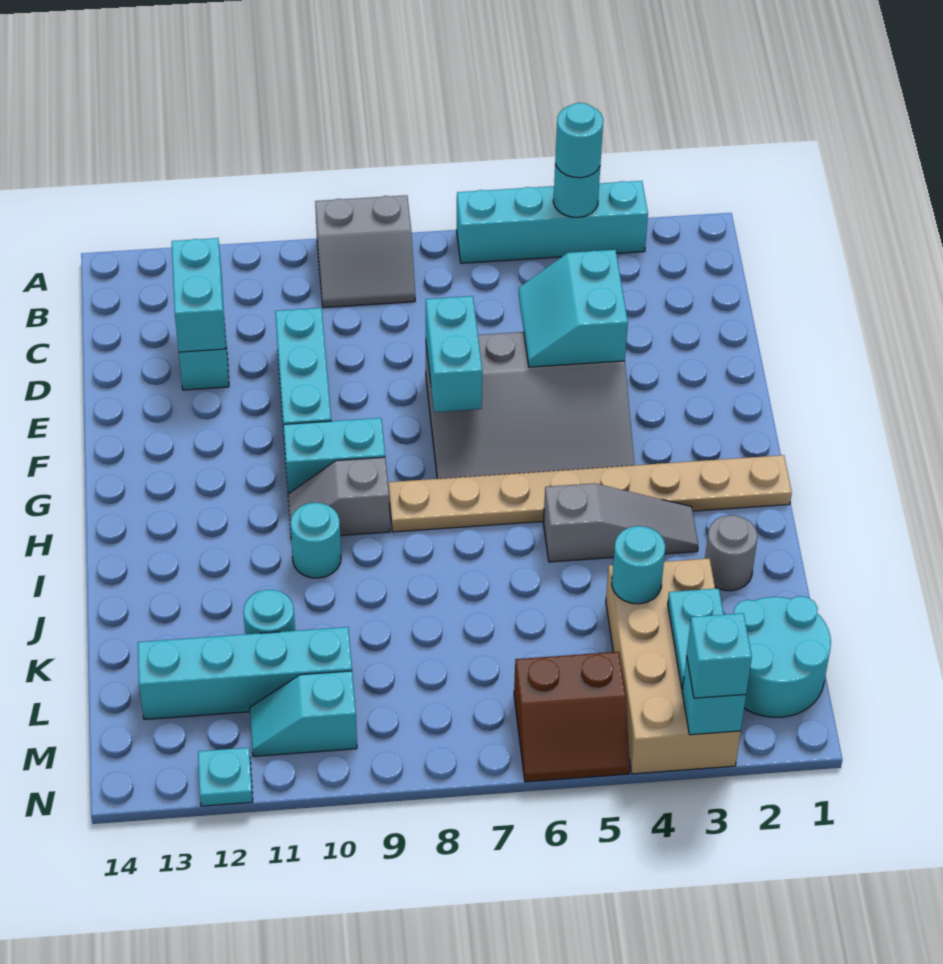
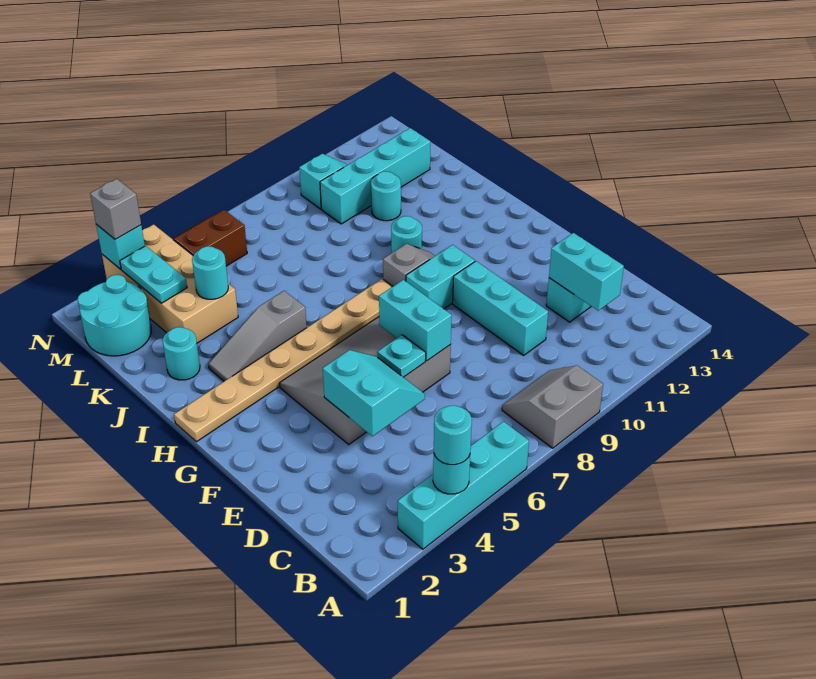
grey 1x1 round brick [705,515,757,591] -> cyan 1x1 round brick [163,327,200,380]
cyan 1x1 brick [687,613,752,698] -> grey 1x1 brick [90,179,141,239]
cyan 1x1 plate [198,748,253,806] -> cyan 1x1 plate moved to [377,335,426,377]

